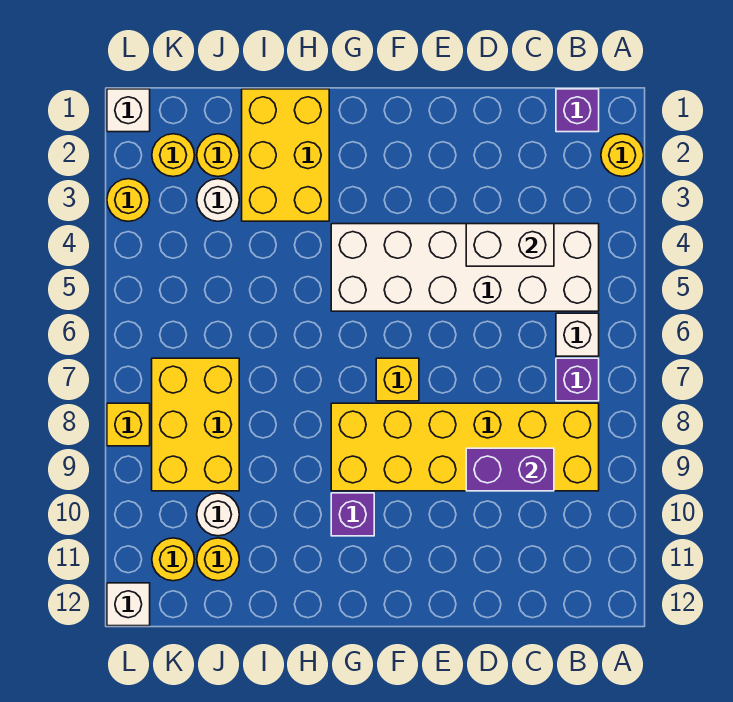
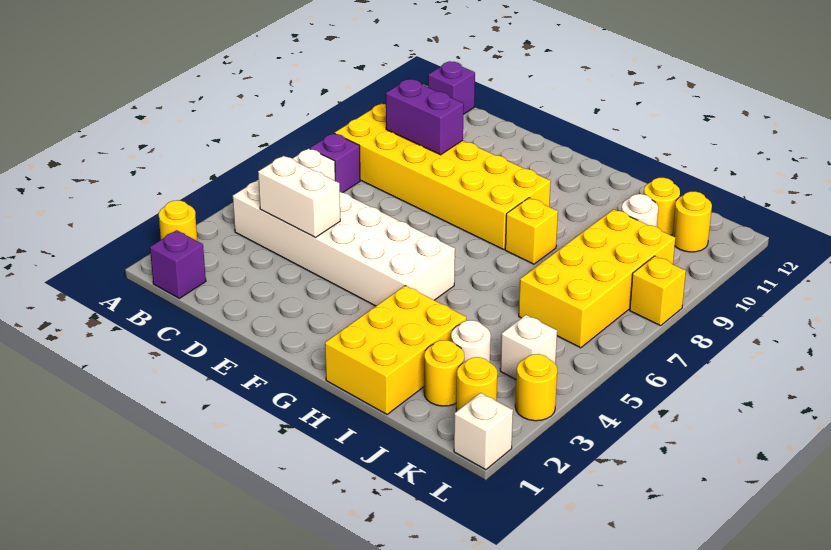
yellow 1x1 brick [376,358,419,401] -> yellow 1x1 brick moved to [505,198,558,264]
purple 1x1 brick [331,493,374,536] -> purple 1x1 brick moved to [428,61,475,114]
yellow 2x3 brick [152,358,239,491] -> yellow 2x4 brick [519,209,675,348]
white 1x1 brick [107,583,150,626] -> white 1x1 brick moved to [500,315,557,379]

